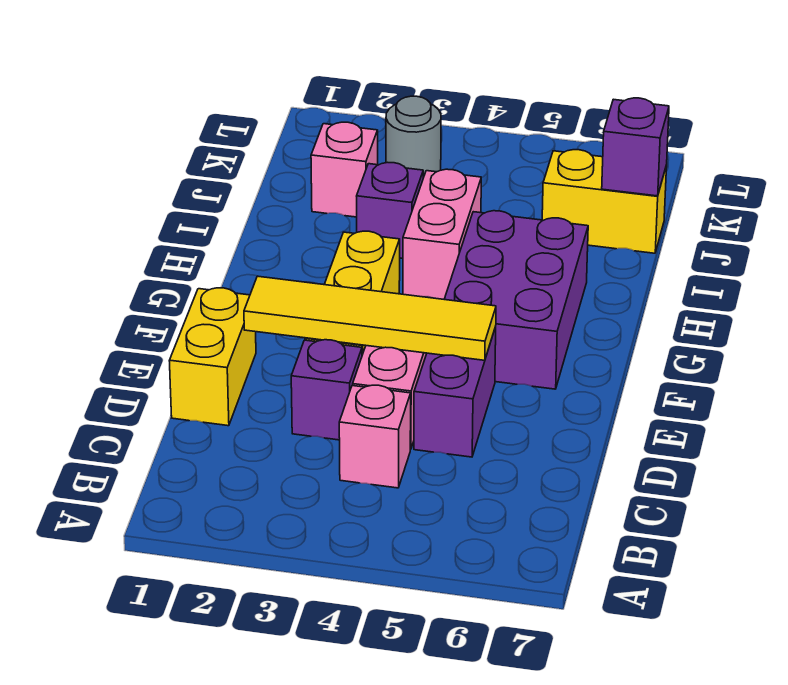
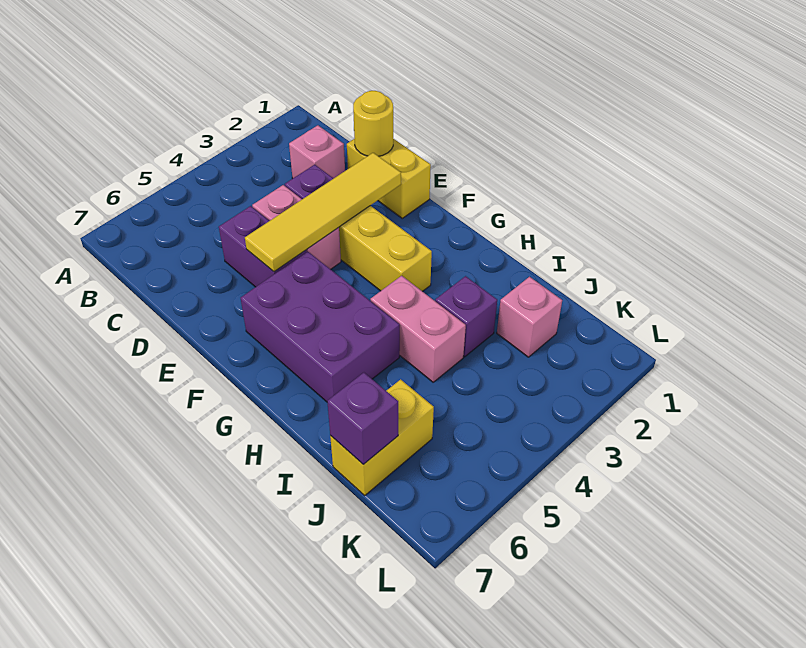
pink 1x1 brick [339,385,411,488] -> pink 1x1 brick moved to [289,125,345,179]
none -> yellow 1x1 round brick [353,91,393,156]
grey 1x1 round brick [386,96,441,178] -> none

